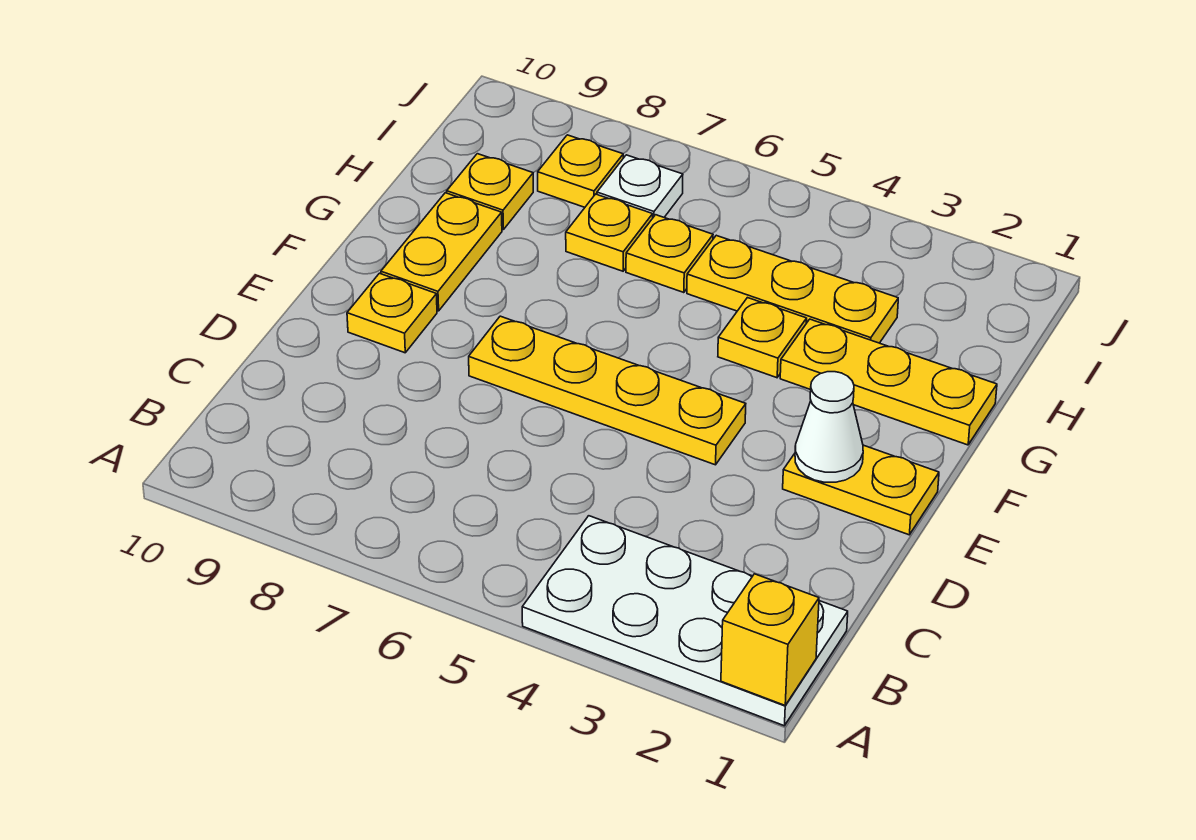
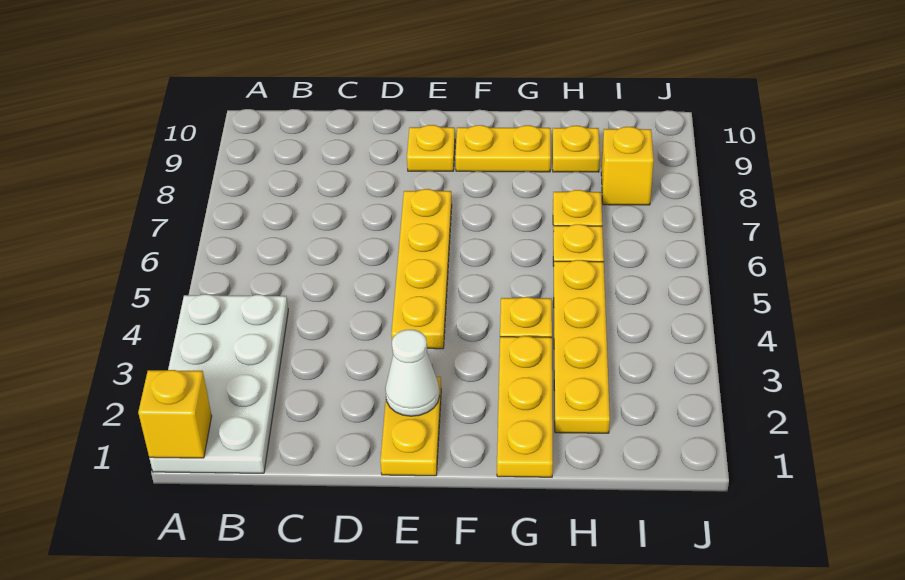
yellow 1x3 plate [687,235,898,343] -> yellow 1x4 plate [554,260,610,433]
white 1x1 plate [597,155,683,217] -> none
yellow 1x1 plate [538,135,623,207] -> yellow 1x1 brick [601,127,654,205]

